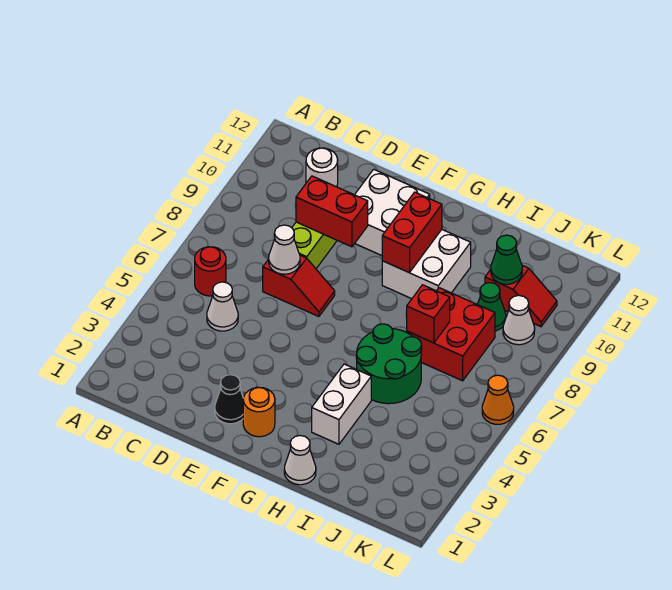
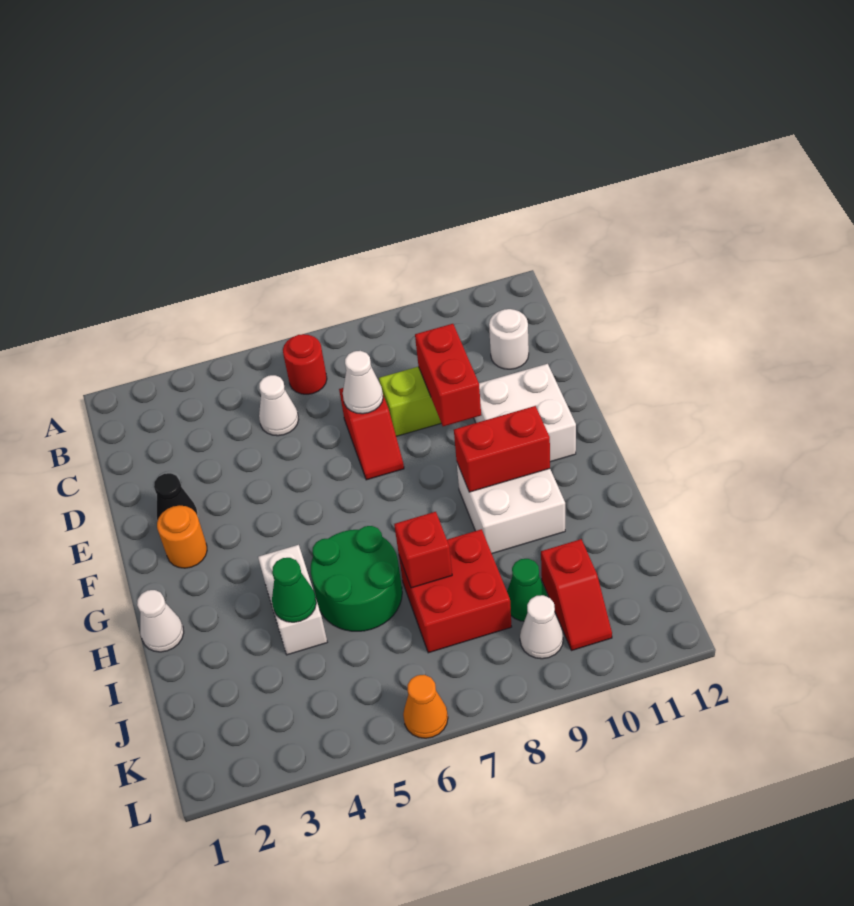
white 1x2 brick [312,364,371,444] -> white 1x2 brick turned to [258,545,327,655]
green 1x1 cone [491,235,522,284] -> green 1x1 cone moved to [272,558,316,622]

